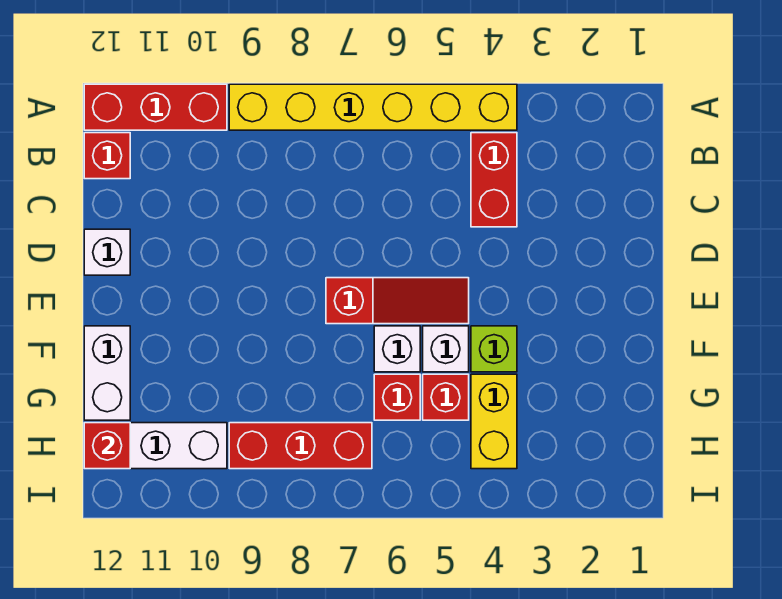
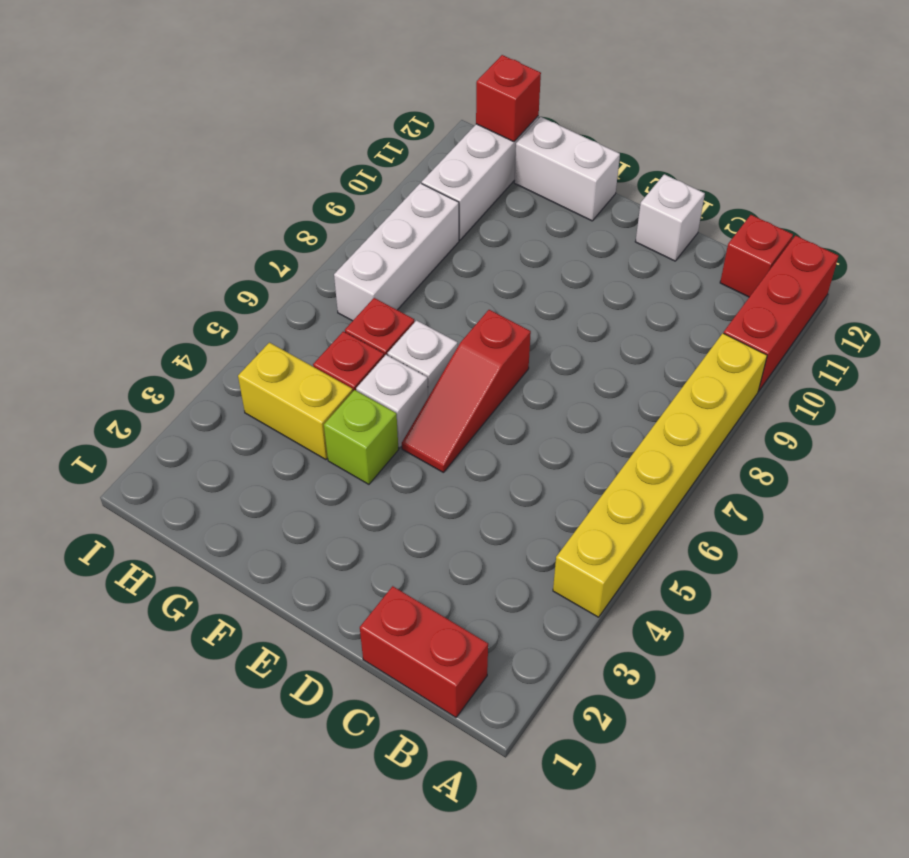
red 1x2 brick [471,133,517,227] -> red 1x2 brick moved to [360,586,488,717]
red 1x3 brick [229,423,372,469] -> white 1x3 brick [334,183,459,321]

